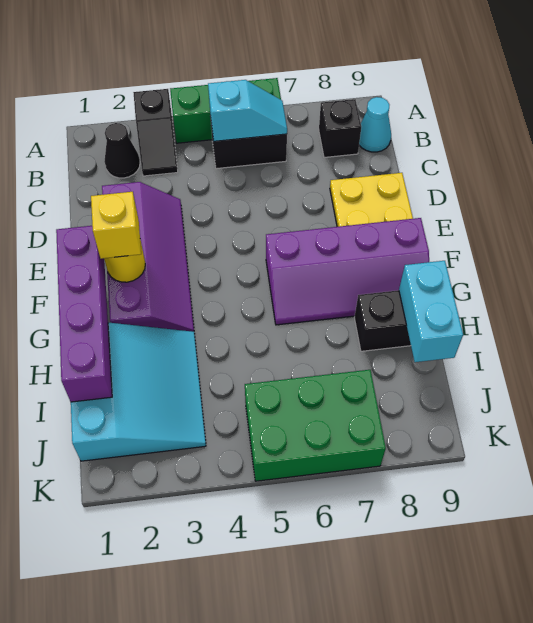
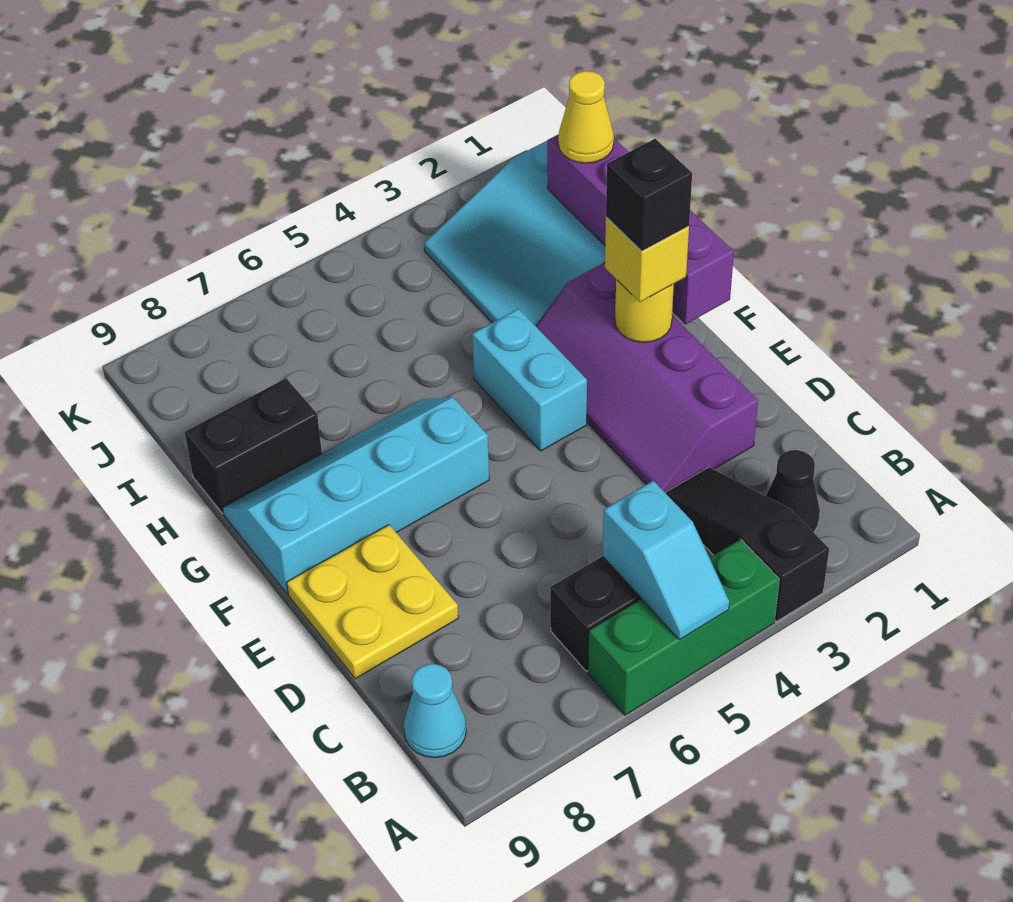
black 1x2 slope [133,89,178,176] -> black 1x3 slope [666,467,829,621]
cyan 1x2 slope [208,80,287,141] -> cyan 1x2 slope turned to [602,481,729,640]
black 1x1 brick [319,99,361,158] -> black 1x1 brick moved to [606,139,692,251]
purple 2x4 slope [266,218,429,325] -> cyan 2x4 slope [223,398,489,594]
cyan 1x2 brick [399,261,463,362] -> cyan 1x2 brick moved to [472,309,587,451]
none -> yellow 1x1 cone [558,71,614,163]
green 2x3 brick [245,370,386,481] -> none

